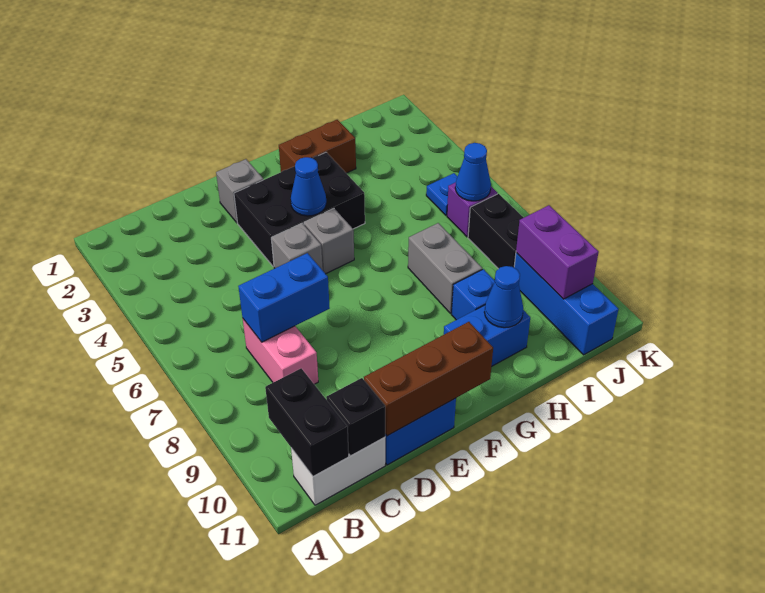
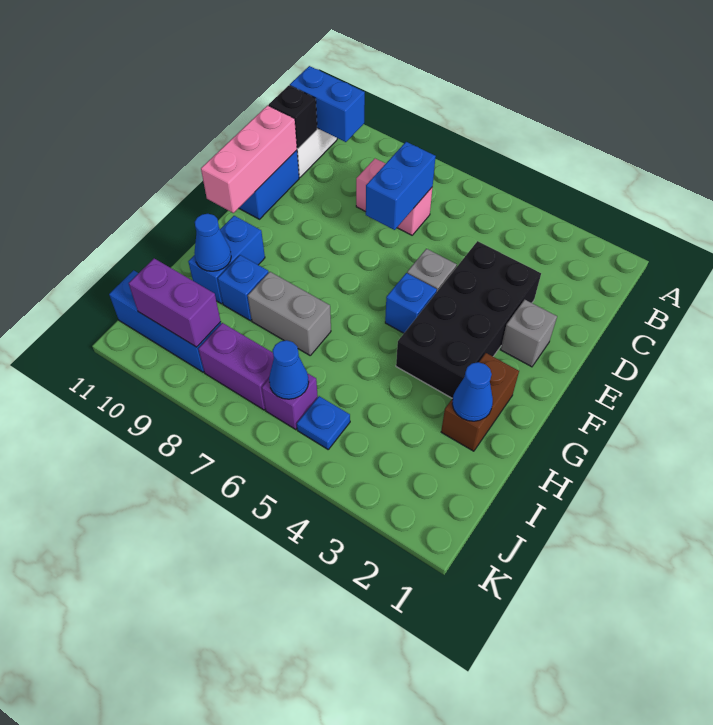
black 1x2 brick [265,368,349,477] -> blue 1x2 brick [290,66,365,142]
brown 1x3 brick [364,322,493,436] -> pink 1x3 brick [201,105,297,213]
black 2x3 brick [234,152,365,267] -> black 2x4 brick [396,241,541,398]
blue 1x1 cone [291,157,326,216] -> blue 1x1 cone moved to [452,362,493,421]
grey 1x1 brick [304,209,354,274] -> blue 1x1 brick [385,273,437,333]
black 1x2 brick [468,194,524,269] -> purple 1x2 brick [199,323,274,410]

